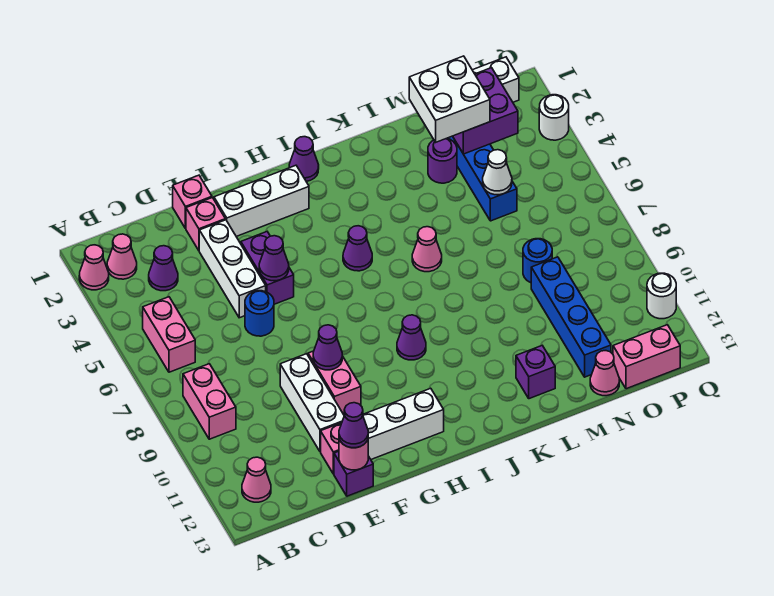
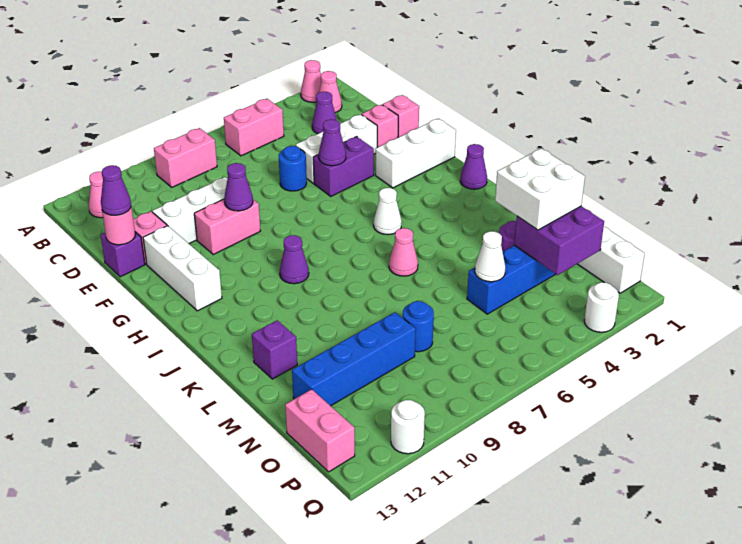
white 1x3 brick [214,165,309,236] -> white 1x3 brick turned to [376,118,456,188]
purple 1x1 cone [343,226,372,271] -> white 1x1 cone [374,188,402,235]
pink 1x1 cone [590,351,619,396] -> none

